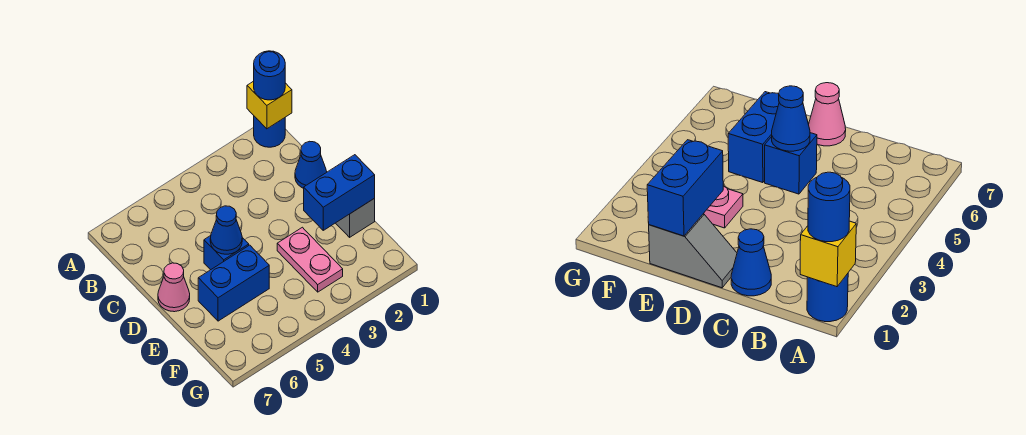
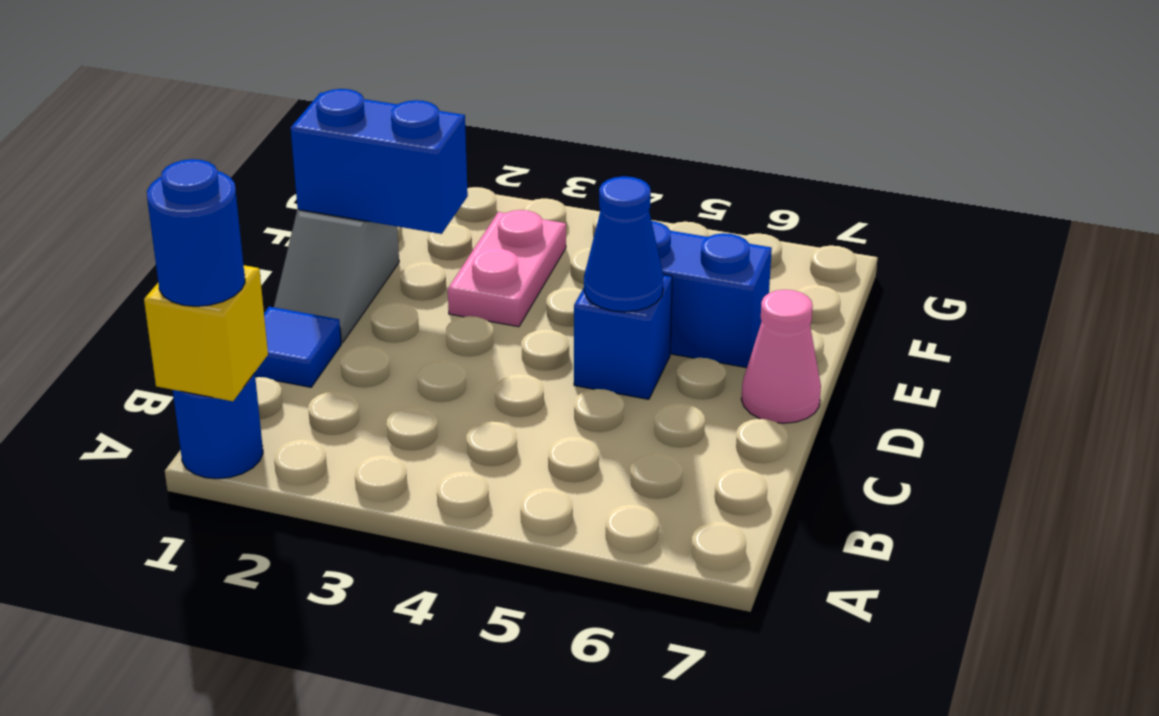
blue 1x1 cone [295,141,327,188] -> blue 1x1 tile [255,307,341,387]

